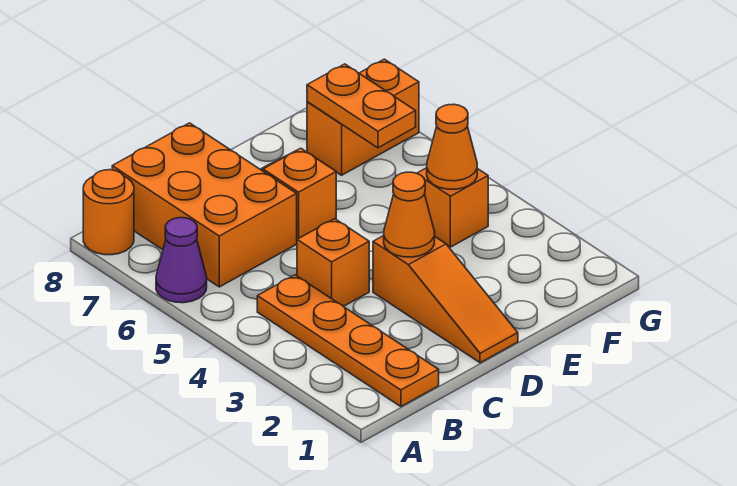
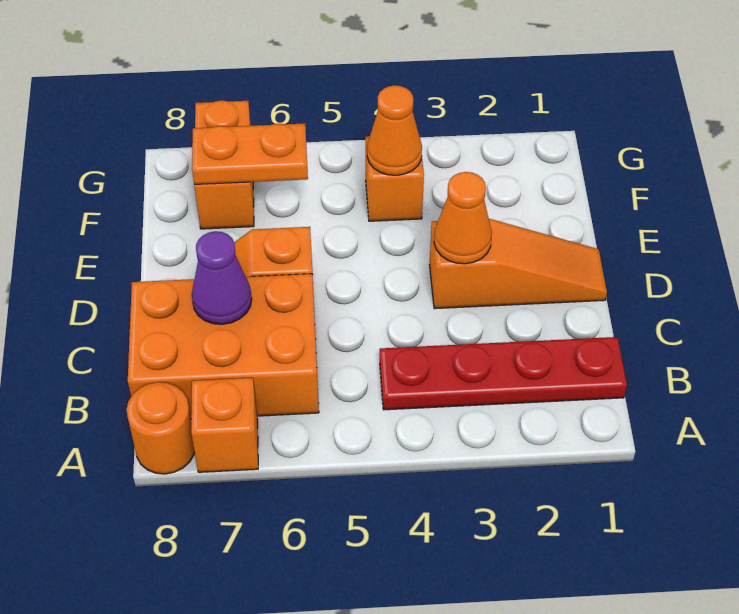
purple 1x1 cone [156,218,207,303] -> purple 1x1 cone moved to [192,231,252,324]
orange 1x4 plate [257,275,439,407] -> red 1x4 plate [380,337,627,410]
orange 1x1 brick [297,219,369,306] -> orange 1x1 brick moved to [191,378,258,472]

